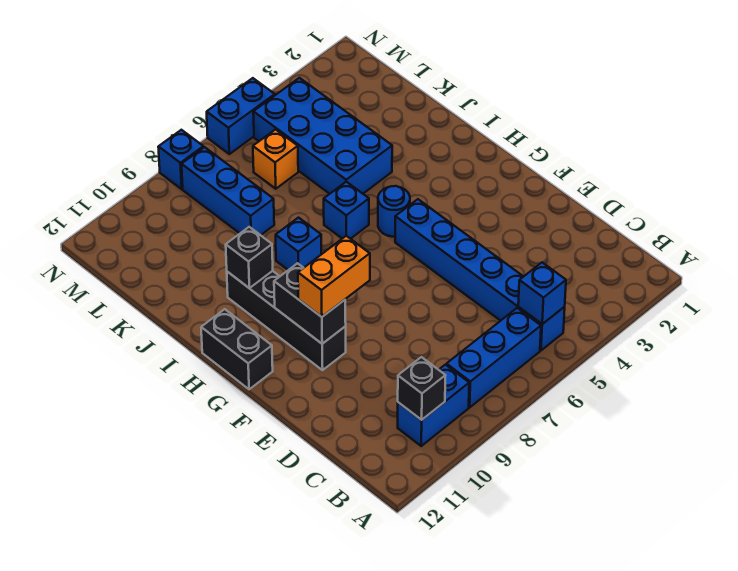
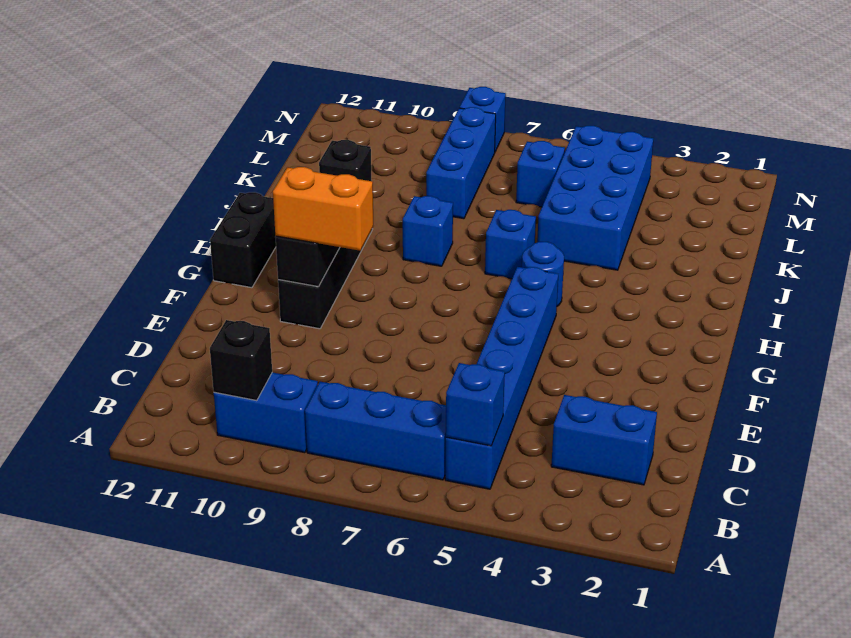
orange 1x1 brick [253,129,298,189] -> blue 1x1 brick [516,141,565,207]
blue 1x2 brick [207,78,275,154] -> blue 1x2 brick moved to [551,395,657,485]

